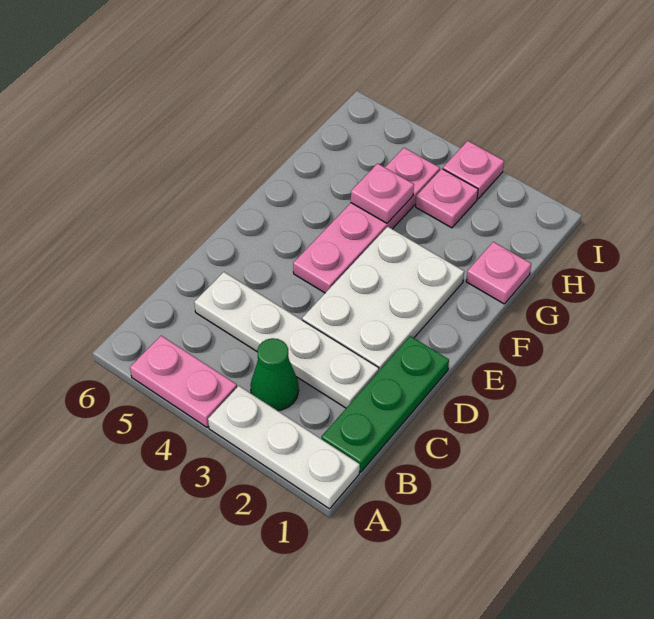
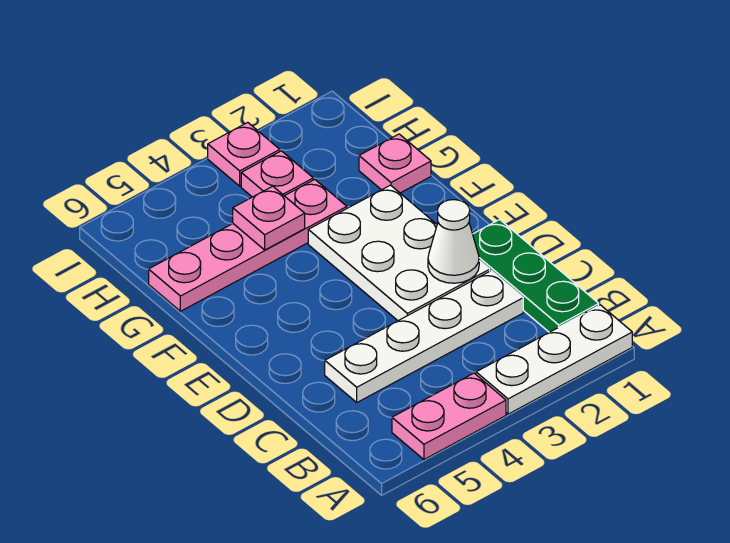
green 1x1 cone [250,338,299,411] -> none
none -> white 1x1 cone [428,200,479,283]
pink 1x4 plate [293,148,440,293] -> pink 1x4 plate turned to [149,180,347,311]

